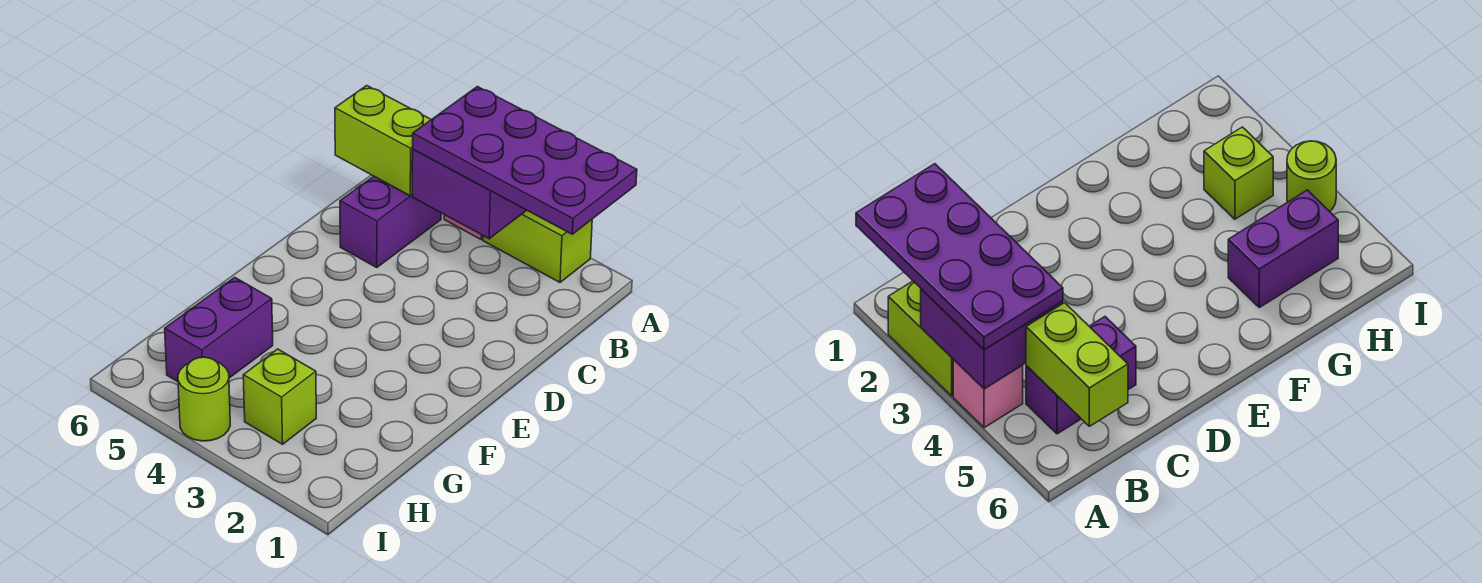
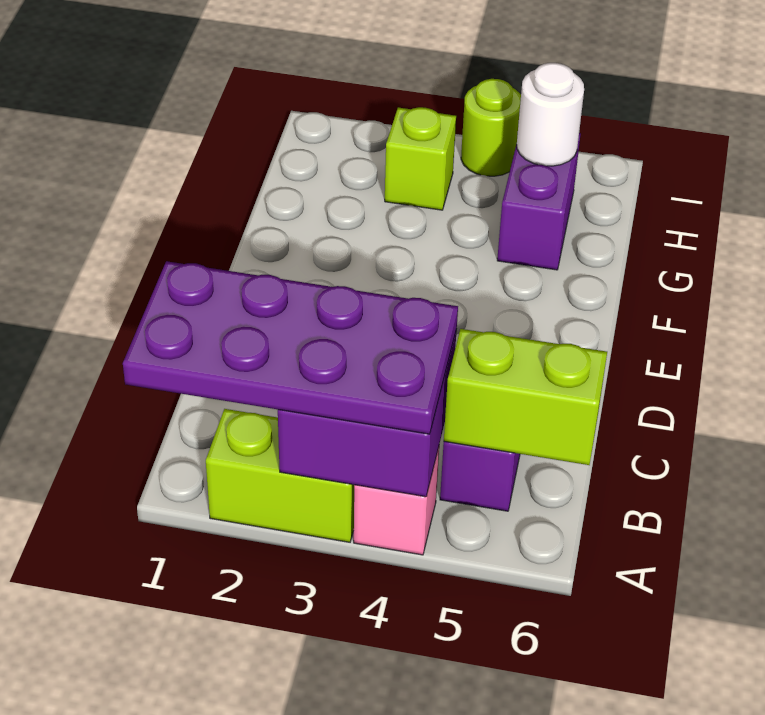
none -> white 1x1 round brick [517,63,584,166]

